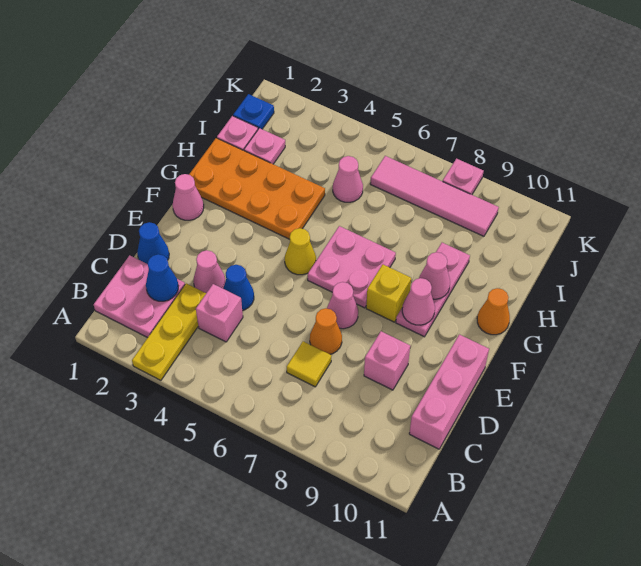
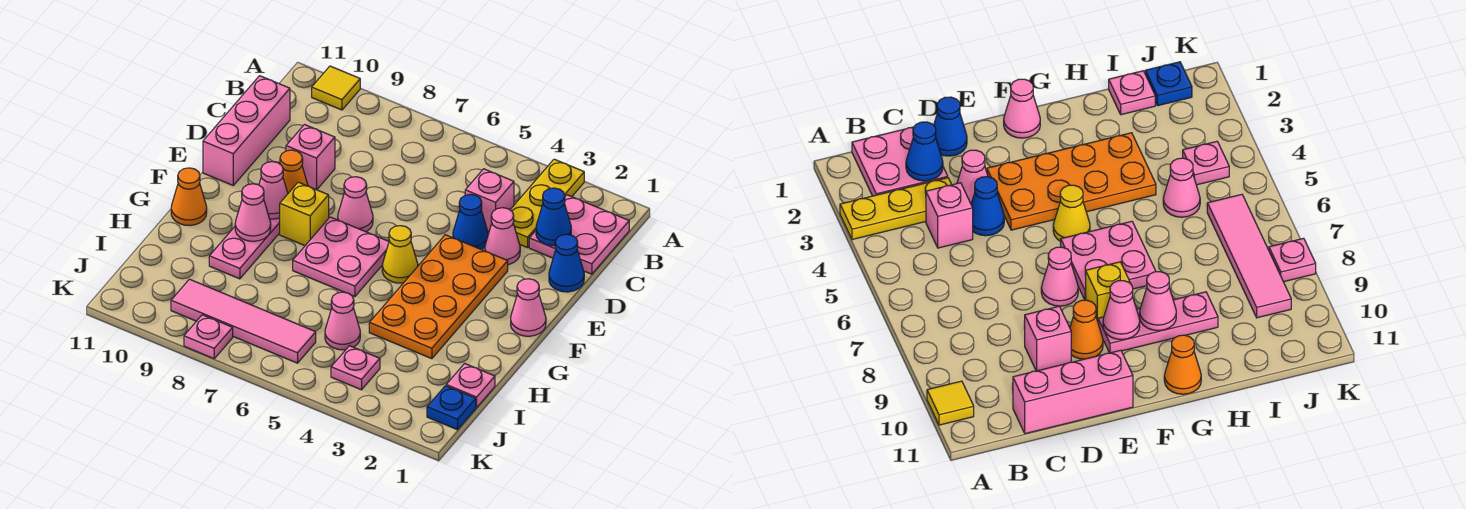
yellow 1x1 tile [287,341,331,387] -> yellow 1x1 tile moved to [312,66,360,110]
orange 1x1 cone [310,308,342,354] -> orange 1x1 cone moved to [280,150,308,193]
orange 2x4 plate [189,138,325,239] -> orange 2x4 plate turned to [369,235,508,359]
pink 1x1 plate [244,128,285,164] -> pink 1x1 plate moved to [331,346,380,390]

